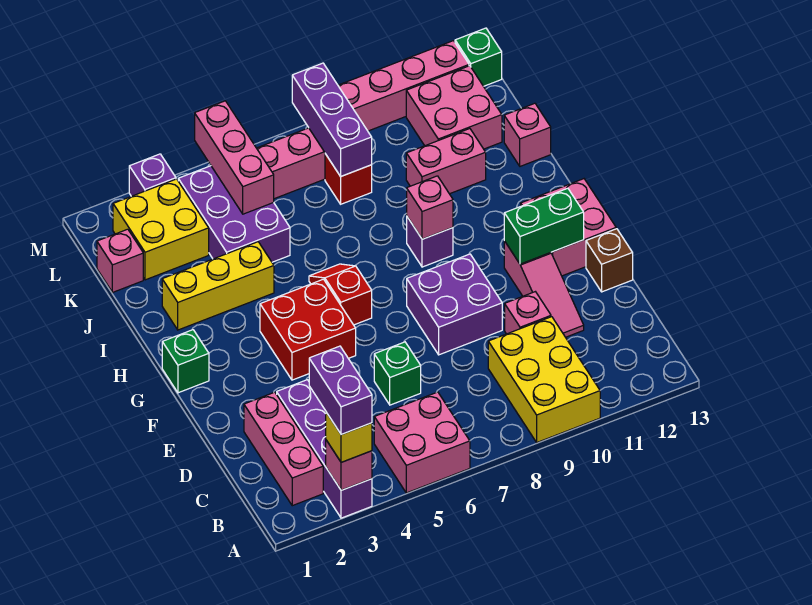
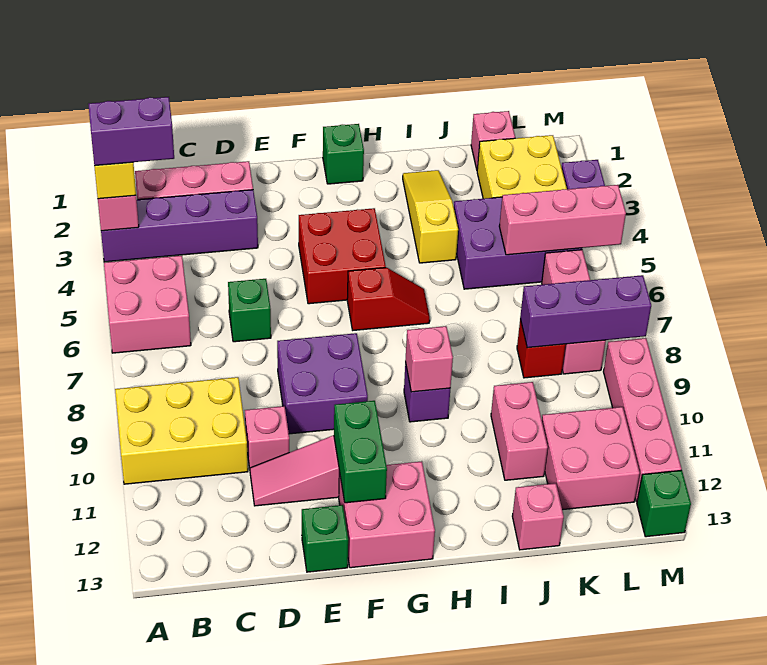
brown 1x1 brick [586,229,633,292] -> green 1x1 brick [302,505,348,572]
yellow 1x3 brick [162,242,274,330] -> yellow 1x3 slope [403,170,458,263]

